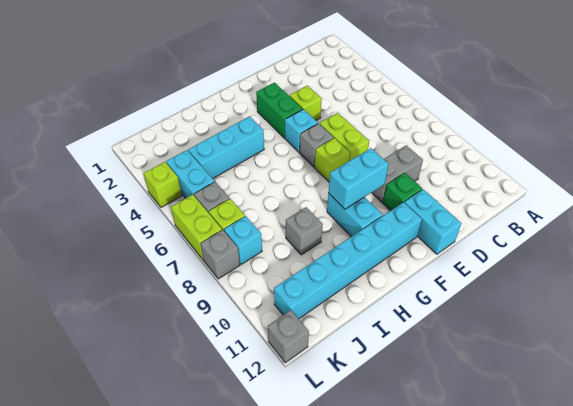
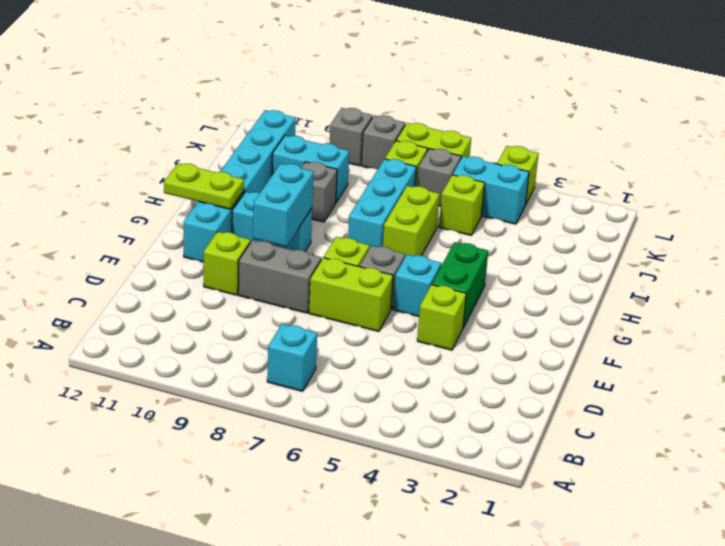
grey 1x2 brick [372,145,423,202] -> grey 1x2 brick turned to [238,240,321,313]
green 1x1 brick [383,173,422,211] -> lime 1x1 brick [203,231,251,295]
cyan 1x2 brick [405,189,461,254] -> cyan 1x2 brick moved to [272,136,349,202]
green 1x2 brick [256,83,303,138] -> green 1x2 brick turned to [432,242,488,328]
none -> lime 1x2 plate [164,163,244,209]
cyan 1x3 brick [188,116,264,178] -> cyan 1x3 brick moved to [348,159,416,248]
none -> lime 1x2 brick [383,186,440,257]
none -> lime 1x1 brick [439,175,485,235]
cyan 1x1 brick [224,216,262,264] -> cyan 1x1 brick moved to [267,324,317,391]
grey 1x1 brick [268,310,309,363] -> grey 1x1 brick moved to [330,108,372,166]

